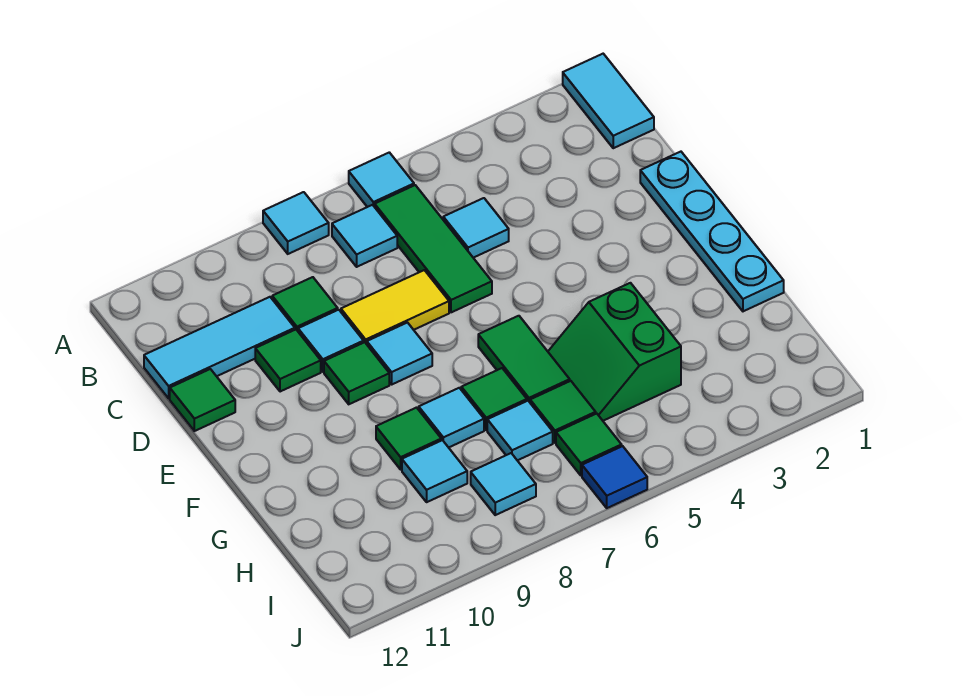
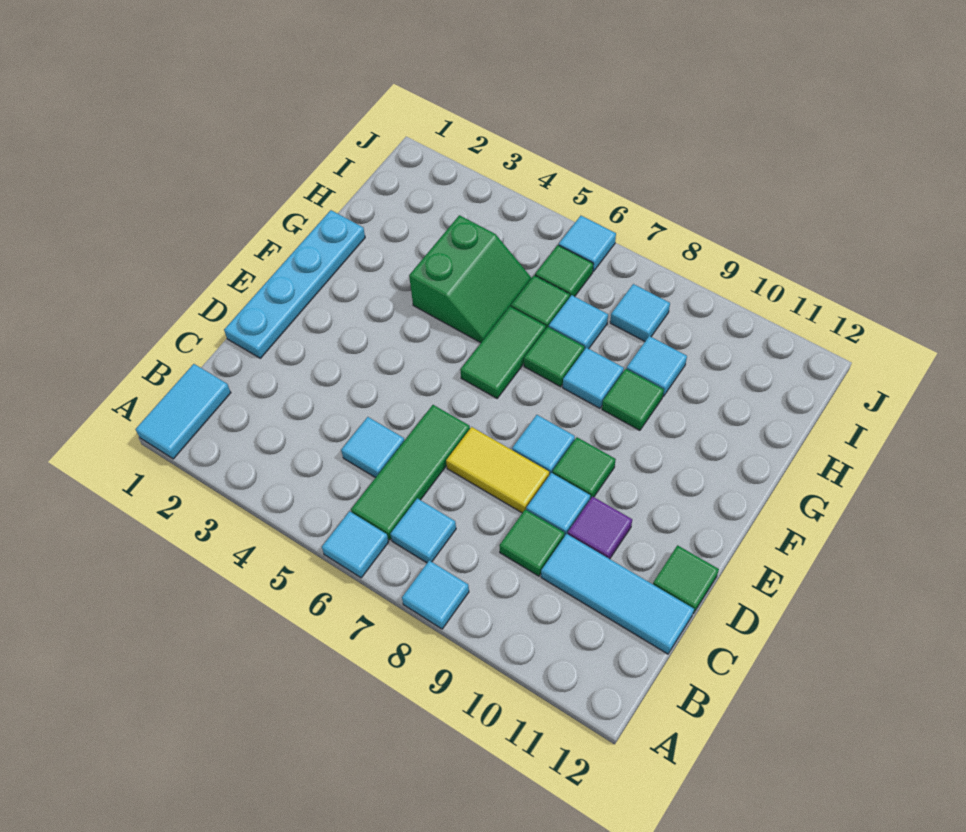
green 1x1 tile [255,330,321,392] -> purple 1x1 tile [568,497,632,559]
blue 1x1 tile [582,446,647,508] -> cyan 1x1 tile [559,216,616,271]

